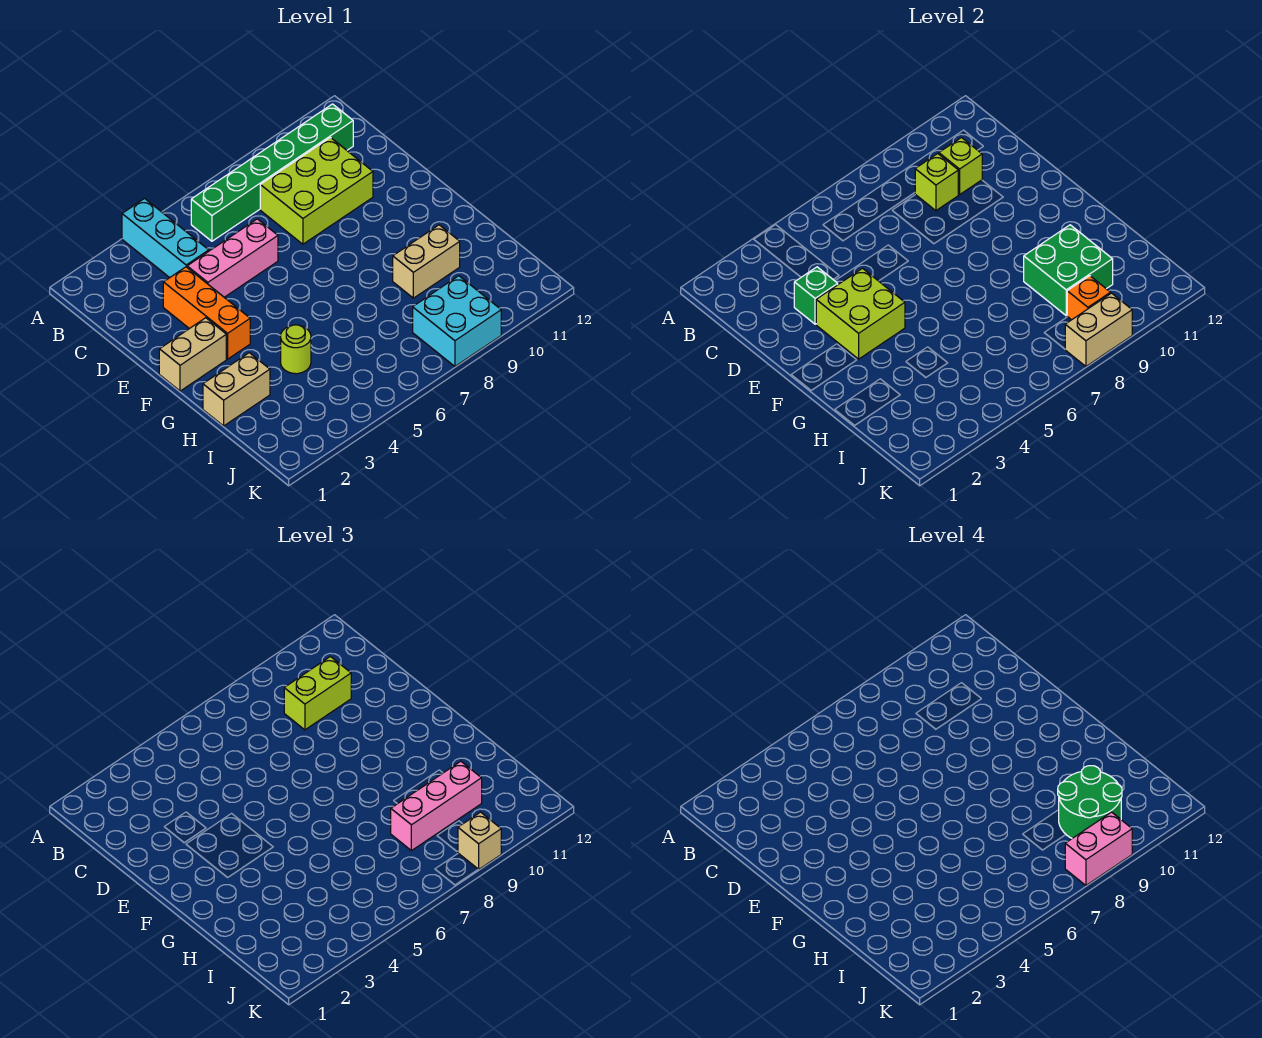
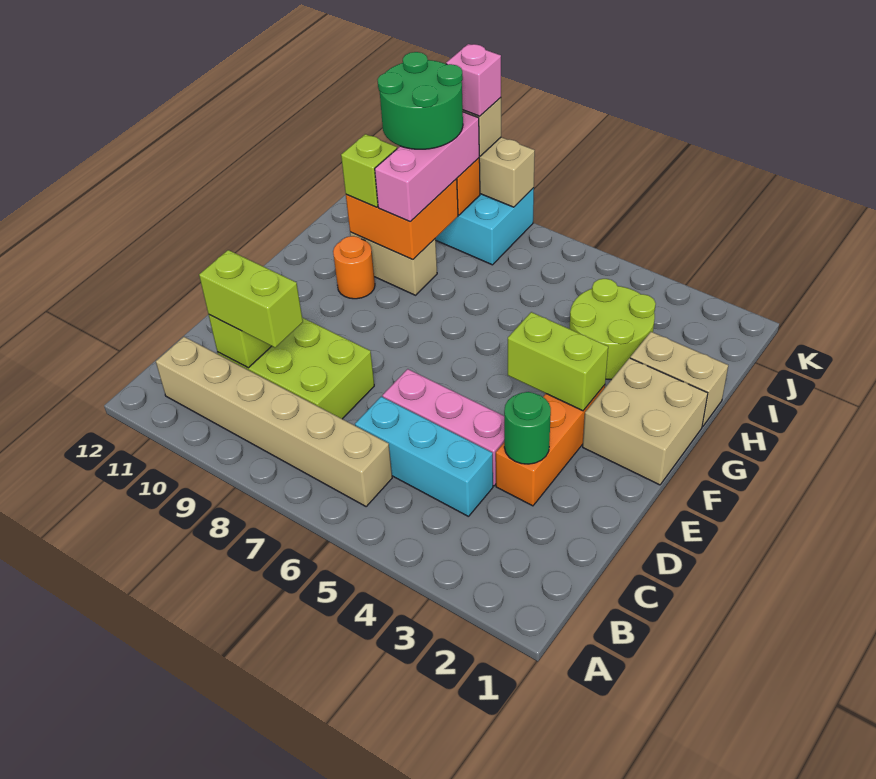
cyan 1x3 brick [122,198,209,278] -> cyan 1x3 brick turned to [355,397,493,517]
green 1x6 brick [191,104,353,241] -> tan 1x6 brick [156,337,392,506]
lime 1x1 brick [915,154,958,211] -> lime 1x1 brick moved to [341,134,397,207]
green 1x1 brick [794,267,838,324] -> green 1x1 round brick [504,392,551,464]
lime 2x2 brick [816,268,905,359] -> lime 1x2 brick [508,312,608,411]
tan 1x2 brick [159,318,226,391] -> tan 2x2 brick [583,358,708,485]
none -> orange 1x1 round brick [333,236,375,299]
lime 1x1 round brick [281,325,311,374] -> lime 2x2 round brick [569,279,656,380]
green 2x2 brick [1024,225,1113,315] -> orange 2x2 brick [346,179,458,259]
pink 1x3 brick [391,761,482,851] -> pink 1x3 brick turned to [375,112,479,222]
pink 1x2 brick [1065,812,1132,885] -> pink 1x1 brick [446,44,501,116]

